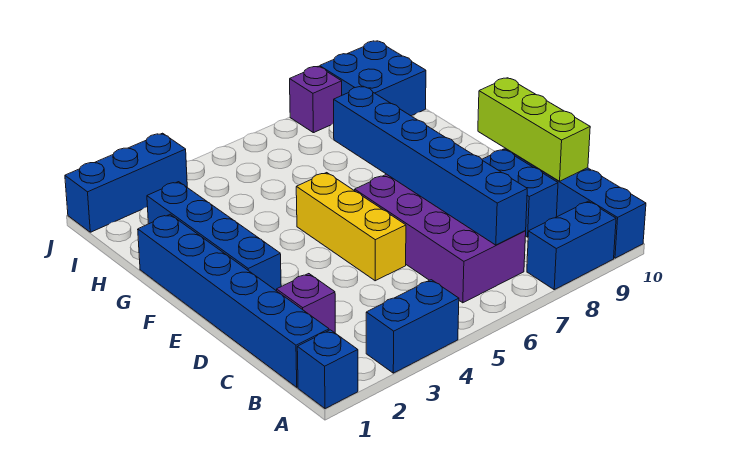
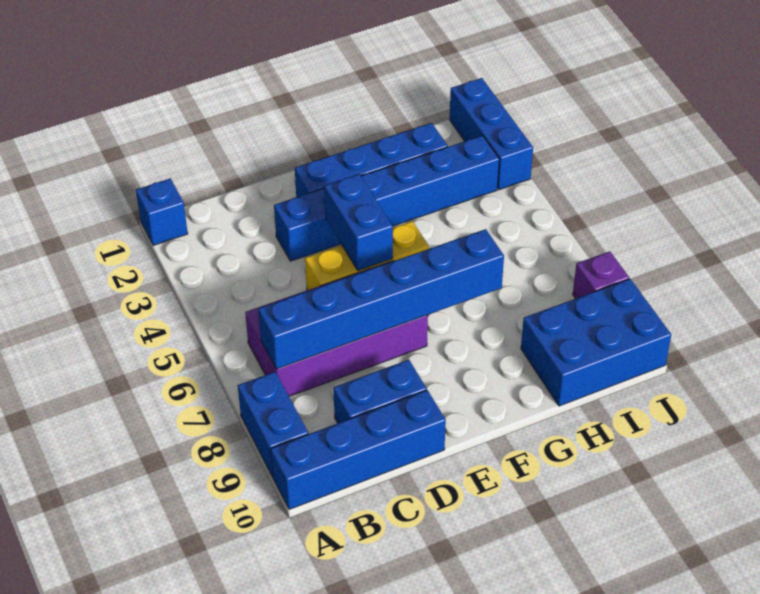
blue 1x2 brick [366,280,459,373] -> blue 1x2 brick moved to [324,174,393,271]
blue 1x6 brick [138,214,329,387] -> blue 1x6 brick moved to [274,136,499,261]
purple 1x1 brick [277,274,335,333] -> none
lime 1x3 brick [478,78,590,181] -> none
blue 2x2 brick [320,41,426,116] -> blue 2x3 brick [521,279,671,406]

